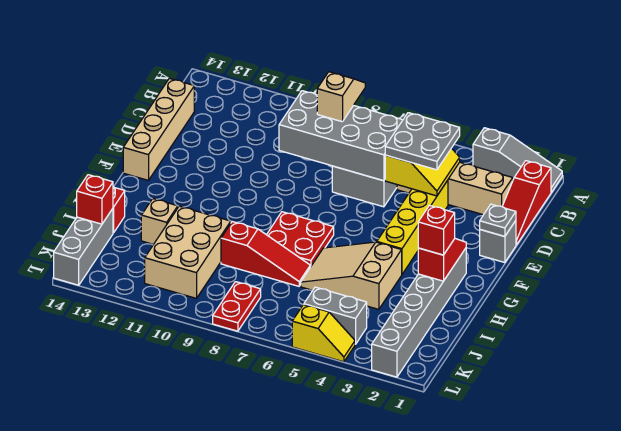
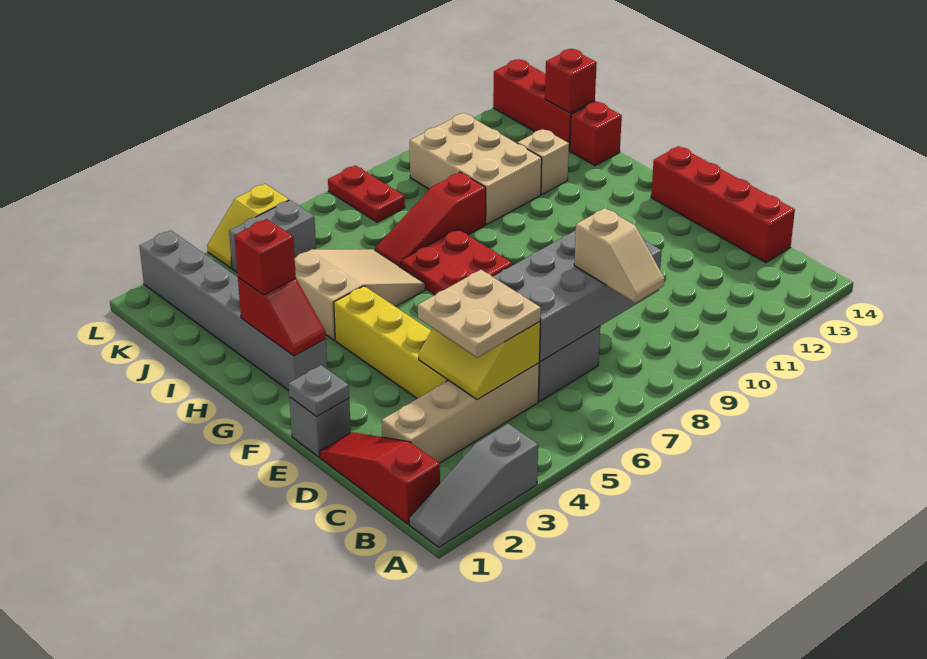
grey 2x2 plate [385,113,460,170] -> tan 2x2 plate [418,270,541,358]
tan 1x4 brick [123,78,194,180] -> red 1x4 brick [651,146,795,263]
grey 1x3 brick [54,209,113,285] -> red 1x3 brick [493,59,595,150]

